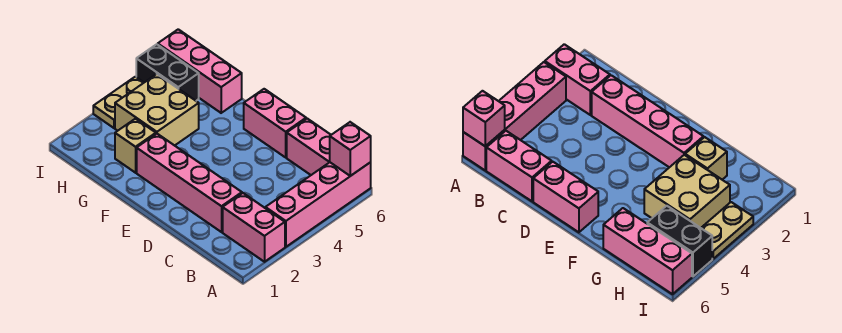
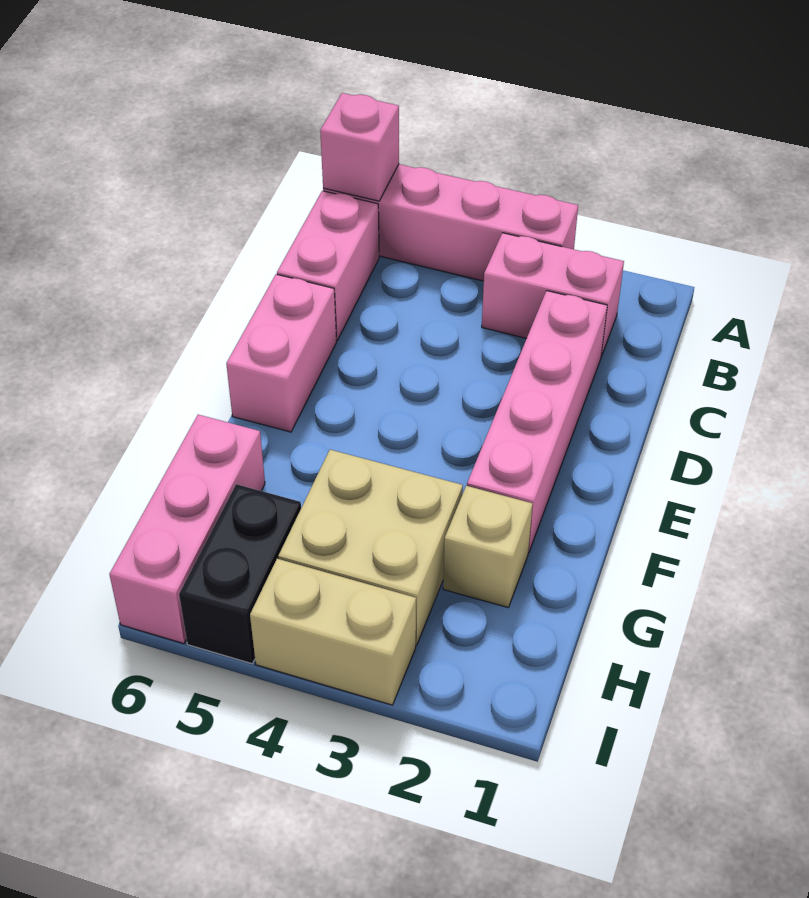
pink 1x2 brick [223,193,285,262] -> pink 1x2 brick turned to [482,233,624,357]
tan 1x2 plate [93,77,144,128] -> tan 1x2 brick [250,559,416,705]

